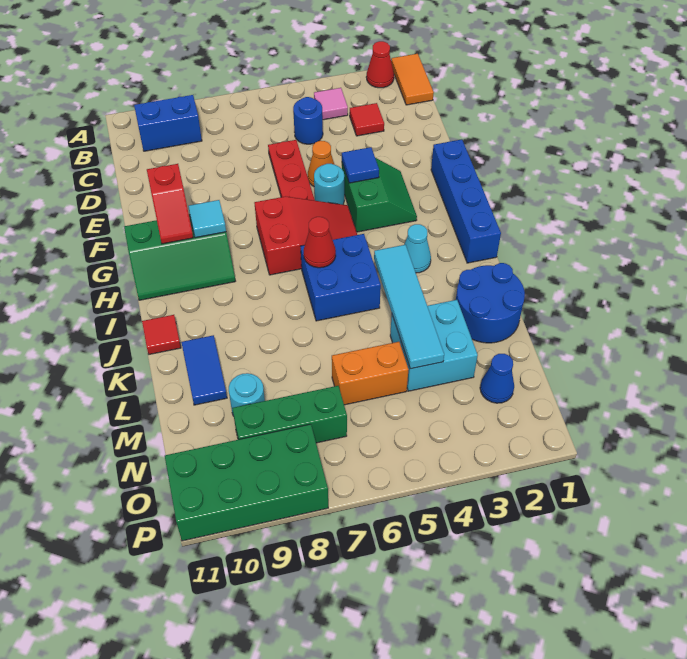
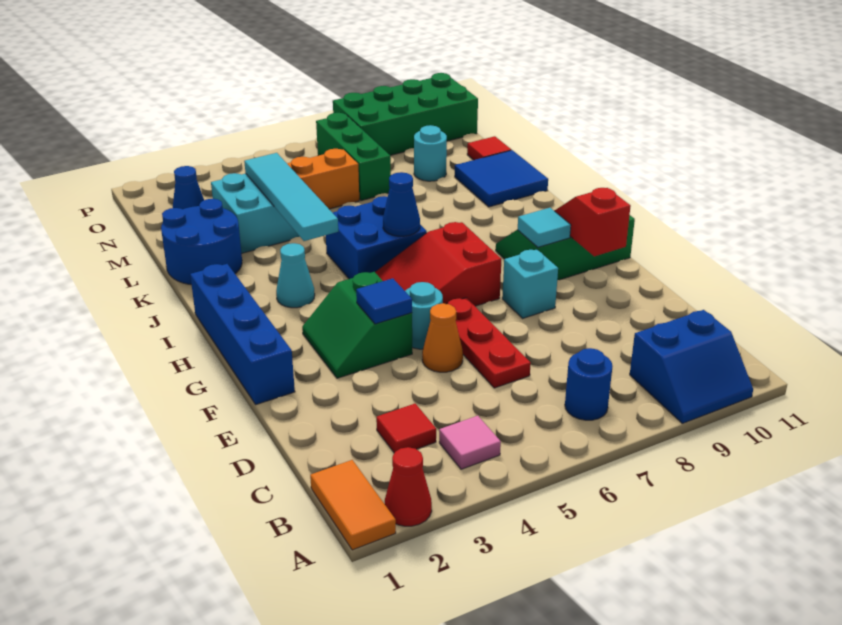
blue 1x1 round brick [293,97,323,144] -> blue 1x1 round brick moved to [565,348,612,420]
none -> cyan 1x1 brick [502,250,558,318]
red 1x1 cone [303,217,336,268] -> blue 1x1 cone [383,172,420,236]
red 1x1 tile [142,315,181,354] -> red 1x1 tile moved to [467,136,511,160]
blue 1x2 tile [181,335,227,405] -> blue 2x2 tile [455,150,548,207]
green 1x3 brick [232,386,347,443] -> green 1x3 brick turned to [316,113,391,201]

